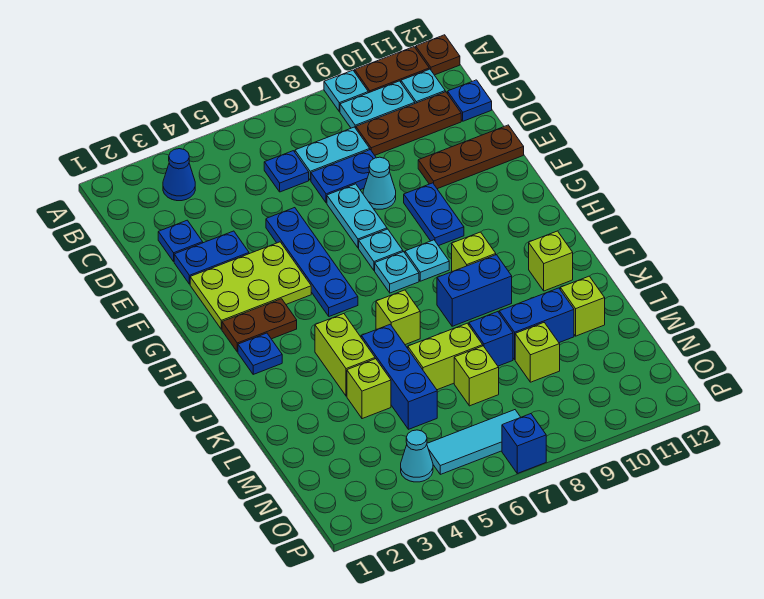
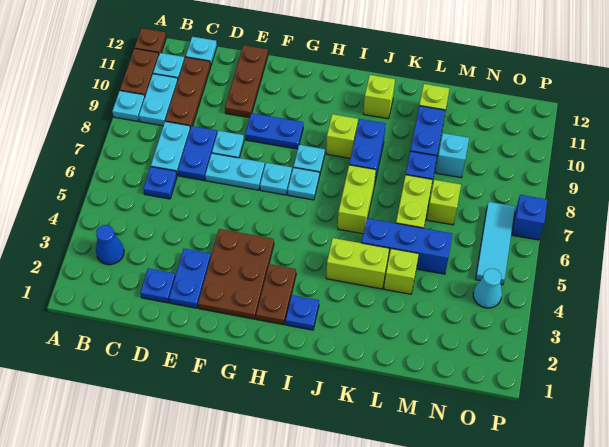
blue 1x1 plate [448,80,492,121] -> cyan 1x1 plate [186,37,217,66]
blue 1x4 plate [266,208,358,316] -> none
cyan 1x1 cone [363,157,396,209] -> cyan 1x1 plate [212,131,244,158]
lime 2x3 plate [190,242,311,329] -> brown 2x3 plate [198,229,274,319]
lime 1x1 brick [376,290,420,345] -> lime 1x2 brick [338,165,376,234]
lime 1x1 brick [515,323,560,382] -> cyan 1x1 brick [436,133,469,178]

